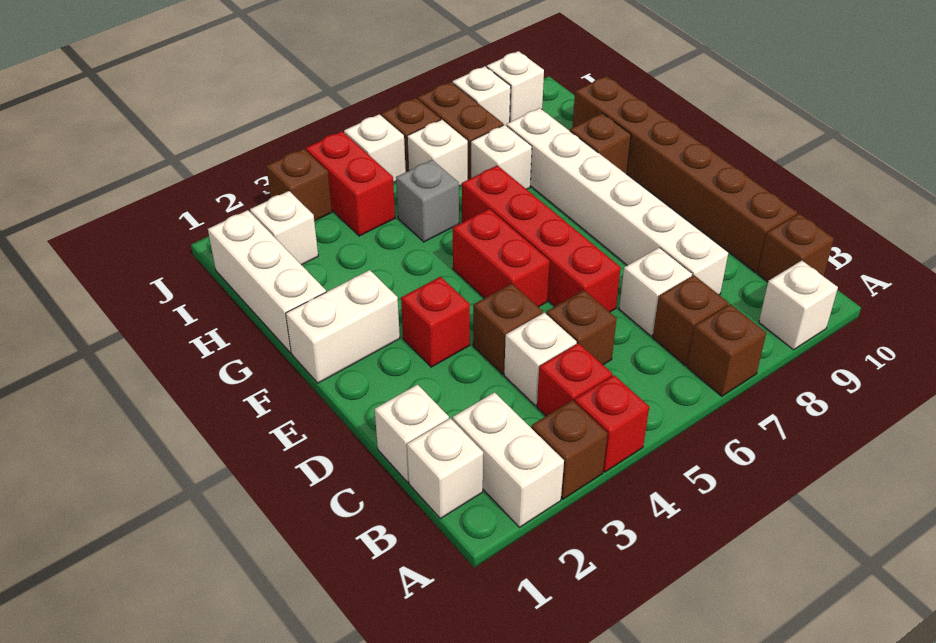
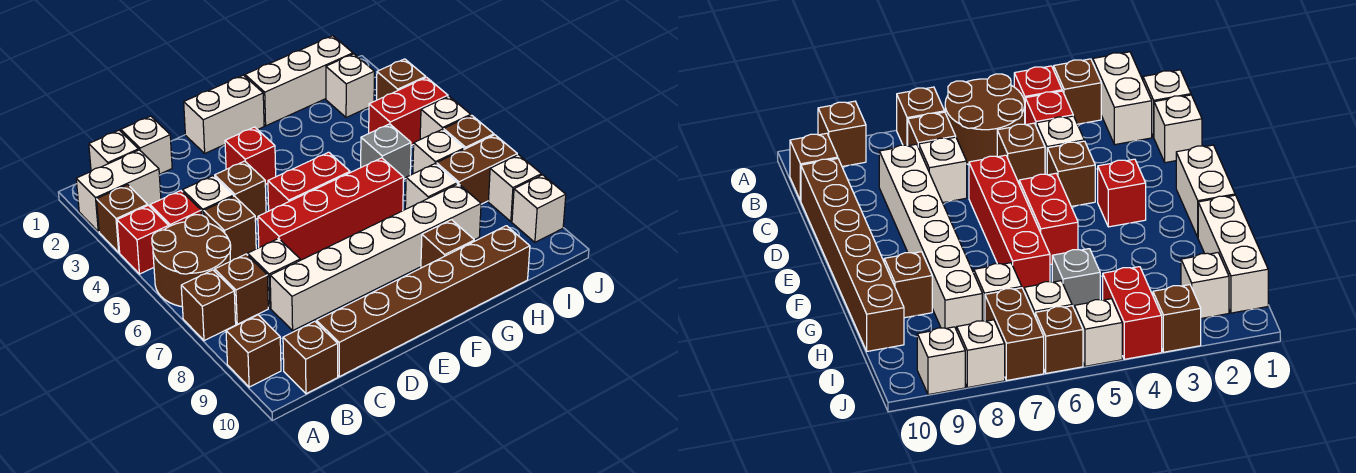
none -> brown 2x2 round brick [152,215,231,307]
white 1x1 brick [759,261,838,350] -> brown 1x1 brick [226,315,281,387]
white 1x2 brick [286,270,400,383] -> white 1x2 brick turned to [184,75,264,153]

